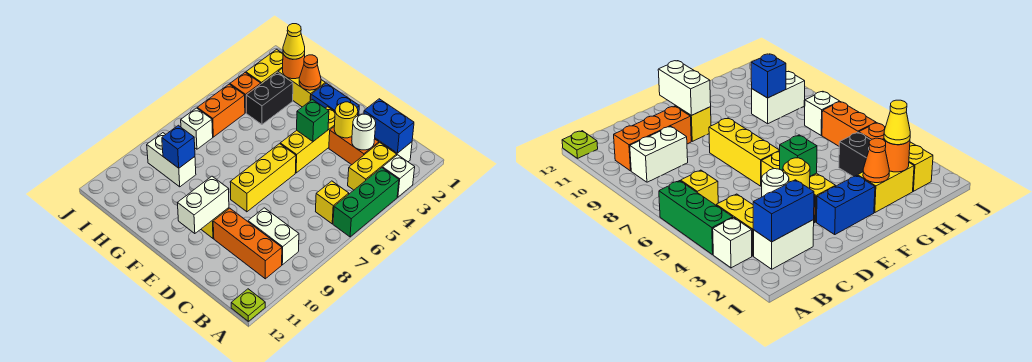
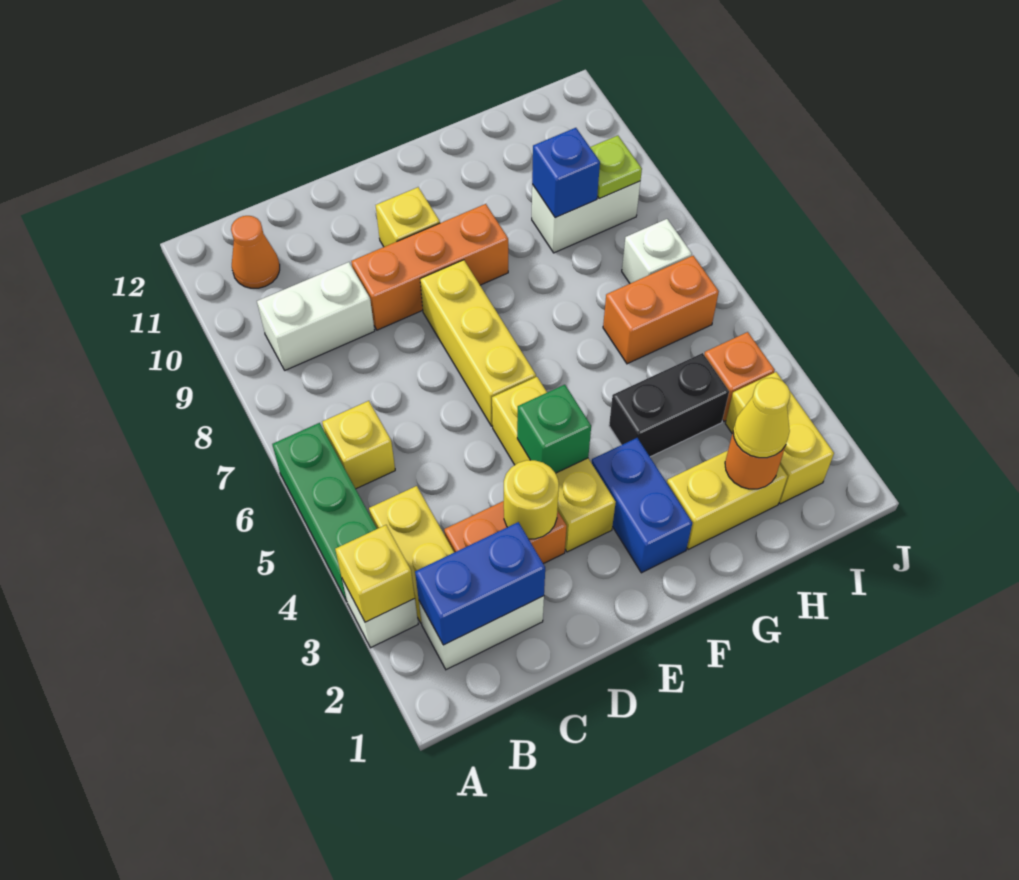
none -> yellow 1x1 brick [335,525,415,622]
lime 1x1 plate [231,289,265,321] -> lime 1x1 plate moved to [590,136,642,199]
orange 1x3 brick [213,208,282,279] -> orange 1x3 brick moved to [351,204,508,330]
white 1x1 round brick [352,114,376,150] -> none
blue 1x2 brick [311,83,359,115] -> blue 1x2 brick turned to [592,438,692,573]
white 1x2 brick [177,176,229,234] -> none
orange 1x1 cone [299,55,321,90] -> orange 1x1 cone moved to [231,216,280,288]
black 1x2 brick [246,72,293,124] -> black 1x2 brick turned to [609,353,729,457]
orange 1x2 brick [197,84,245,137] -> orange 1x2 brick turned to [603,256,719,364]

